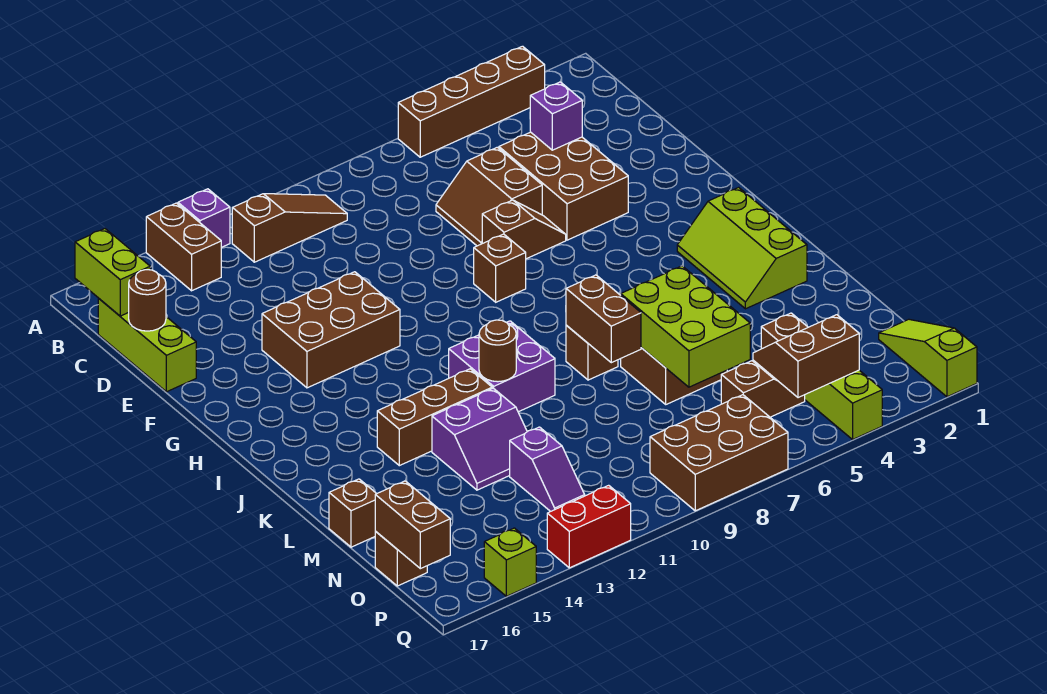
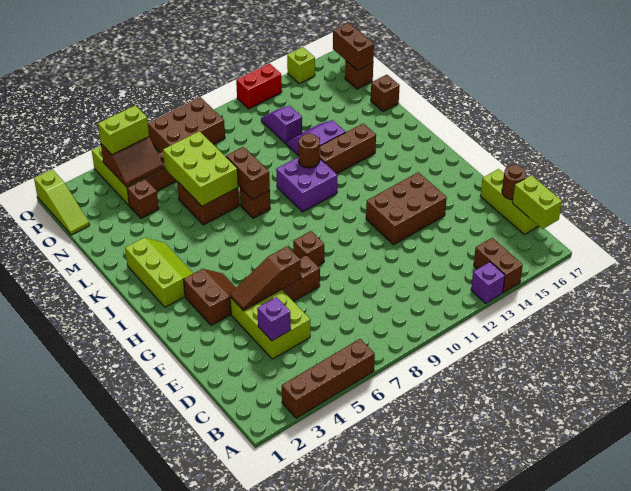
brown 1x3 slope [232,194,347,262] -> brown 1x3 slope moved to [230,246,301,311]
brown 2x3 brick [499,132,628,240] -> lime 2x3 brick [230,289,310,359]
brown 2x2 slope [436,147,542,246] -> brown 2x2 slope moved to [184,269,236,326]
none -> lime 1x2 brick [98,105,149,155]

